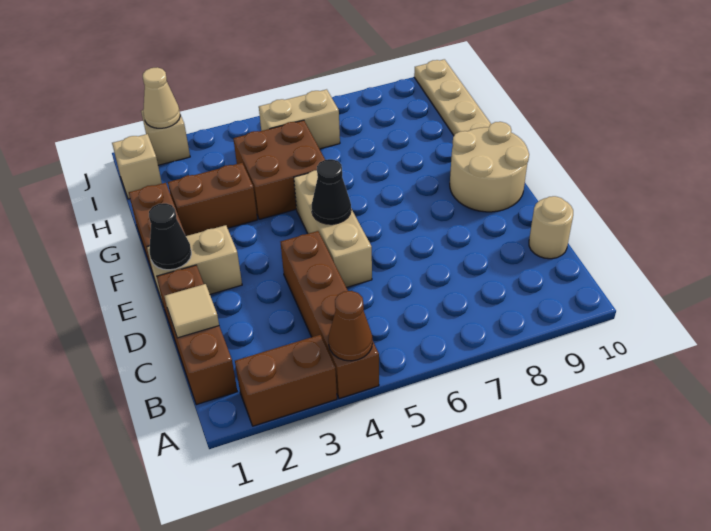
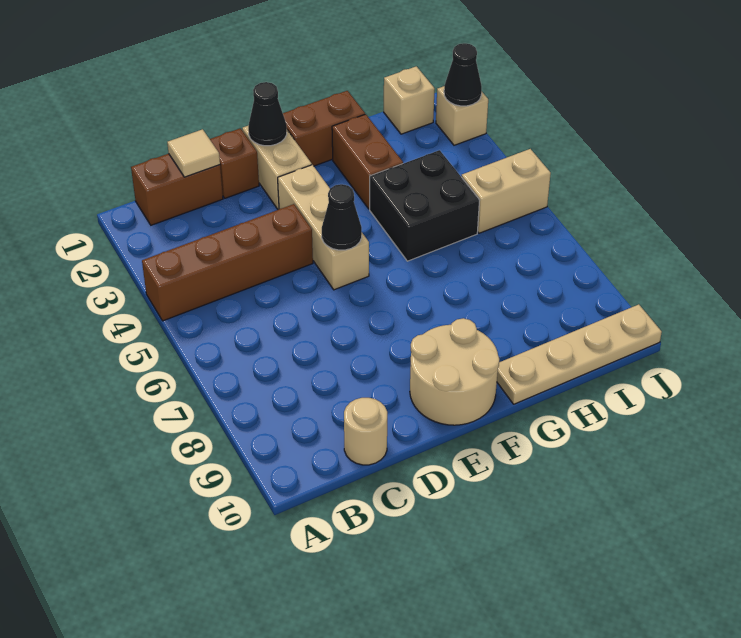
brown 1x2 brick [235,335,337,426] -> none
brown 1x1 cone [328,291,373,361] -> none
tan 1x3 brick [294,170,372,287] -> tan 1x3 brick turned to [278,165,369,290]
brown 2x2 brick [233,120,325,219] -> black 2x2 brick [370,150,480,261]
tan 1x2 brick [259,89,340,149] -> tan 1x2 brick turned to [461,149,551,233]
tan 1x1 cone [143,67,180,128] -> black 1x1 cone [444,43,482,106]

